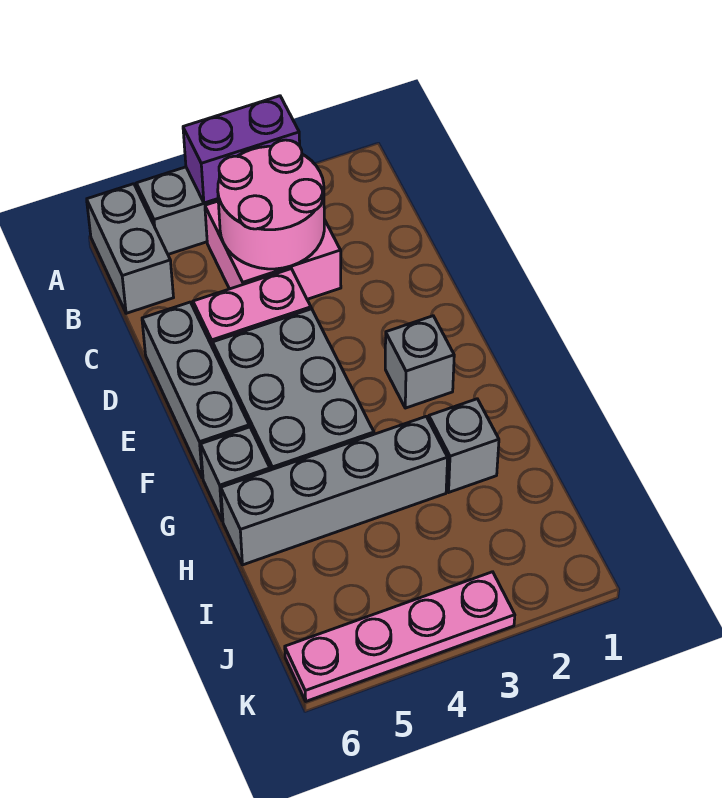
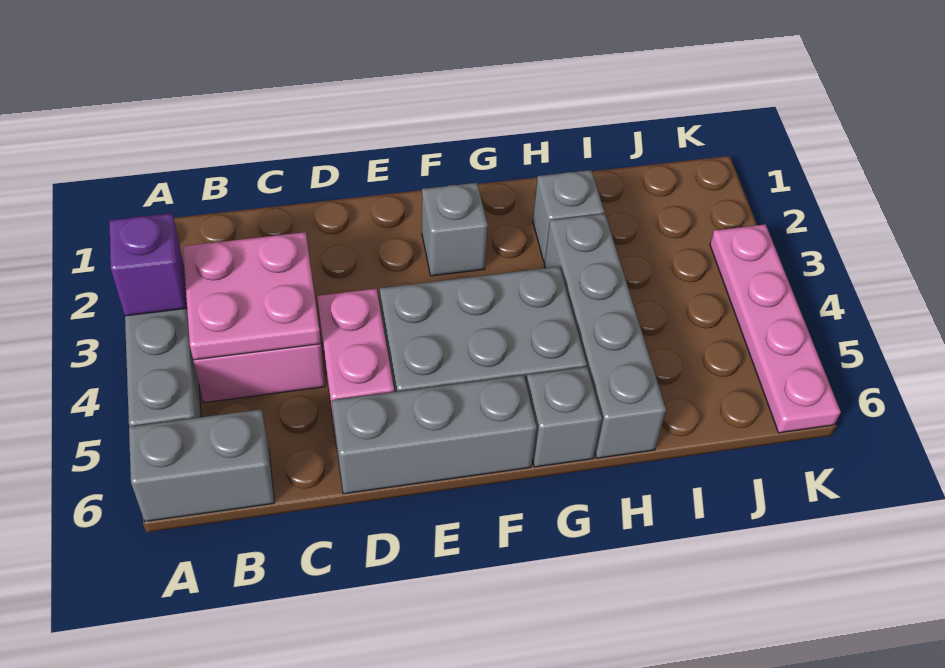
purple 1x2 brick [183,96,300,203] -> purple 1x1 brick [109,213,187,316]
pink 2x2 round brick [218,140,324,269] -> pink 2x2 plate [183,232,321,360]

